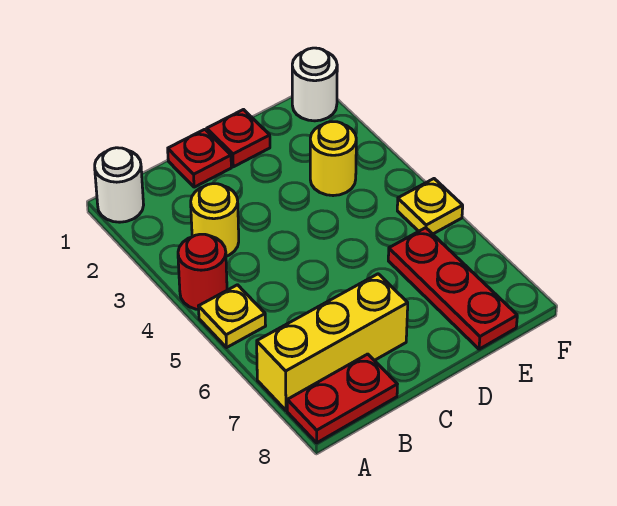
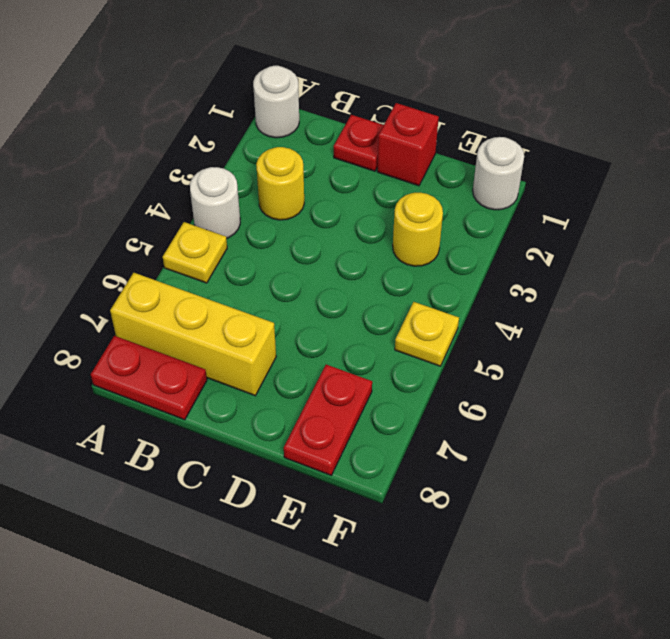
red 1x1 round brick [178,234,227,310] -> white 1x1 round brick [190,167,240,239]
red 1x1 plate [207,110,270,167] -> red 1x1 brick [377,103,439,186]
red 1x3 plate [388,228,517,349] -> red 1x2 plate [284,365,372,475]

